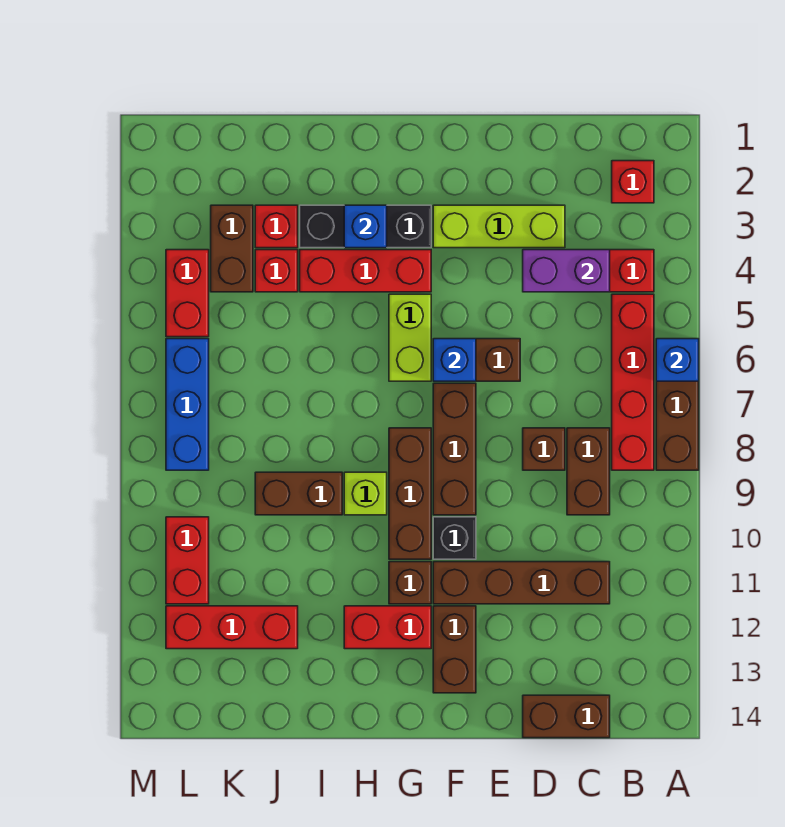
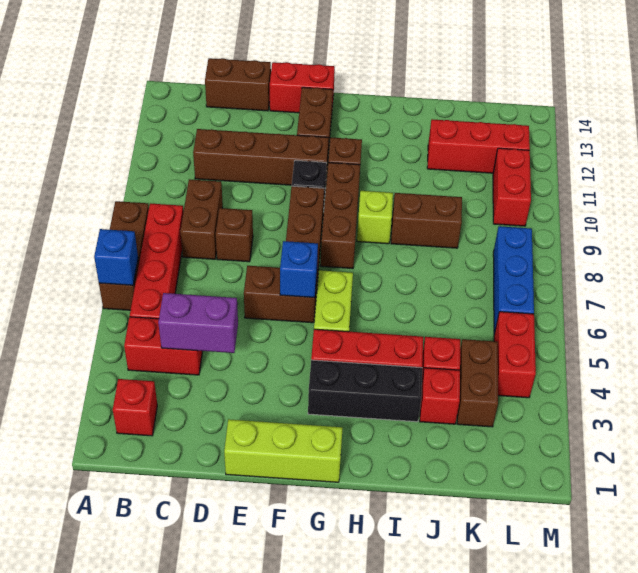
lime 1x3 brick [433,205,565,248] -> lime 1x3 brick moved to [224,419,343,482]
red 1x2 brick [344,606,431,649] -> red 1x2 brick moved to [270,62,335,113]
blue 1x1 brick [344,205,387,248] -> none

